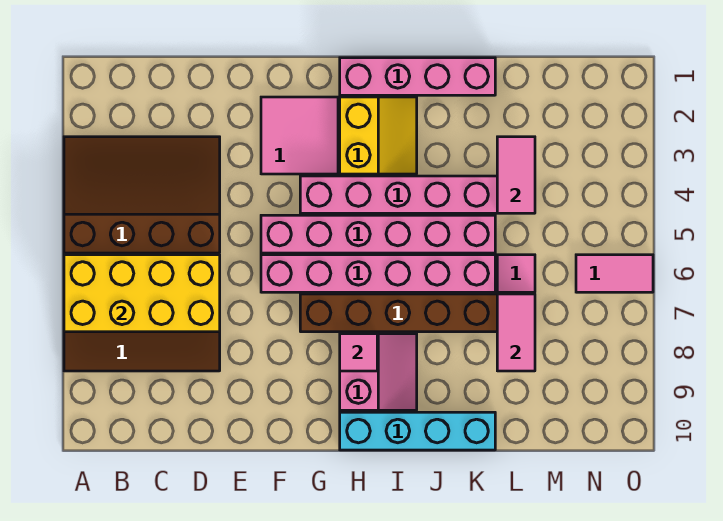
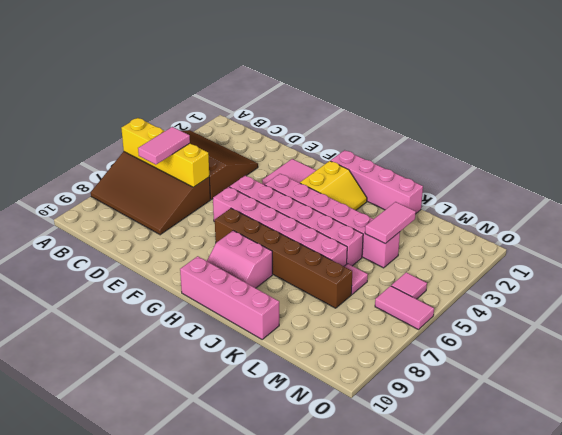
yellow 2x4 brick [64,255,220,332] -> yellow 1x4 brick [121,118,209,187]
pink 2x2 slope [340,334,417,410] -> pink 2x2 slope turned to [207,231,272,288]
pink 1x1 tile [340,334,377,371] -> pink 1x1 tile moved to [391,272,427,299]
cyan 1x4 brick [340,412,495,450] -> pink 1x4 brick [180,256,279,339]
pink 1x2 tile [497,294,535,371] -> pink 1x2 tile moved to [138,127,190,165]

